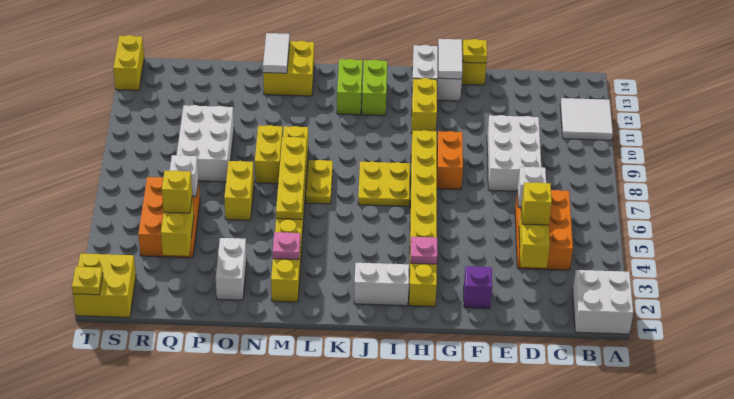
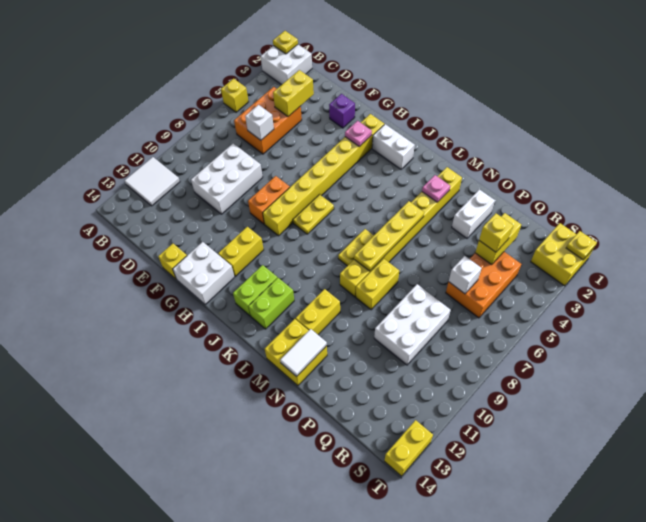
yellow 1x1 brick [522,182,552,225] -> yellow 1x1 brick moved to [221,79,249,112]
yellow 1x1 plate [463,39,487,63] -> yellow 1x1 plate moved to [273,31,298,54]
white 1x2 tile [438,39,462,79] -> none
yellow 2x2 plate [358,161,410,206] -> yellow 1x2 plate [293,194,334,234]
yellow 1x2 brick [224,161,254,220] -> yellow 1x2 brick moved to [296,289,340,334]

